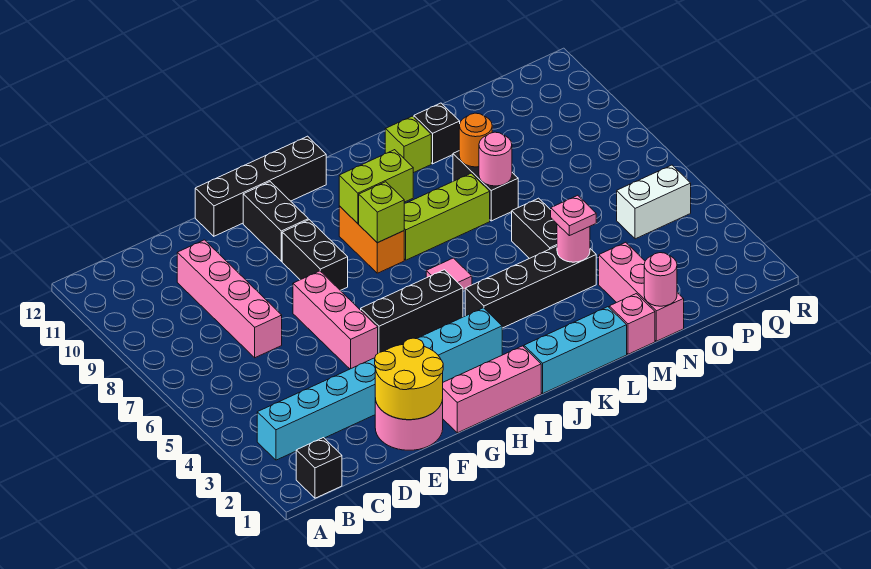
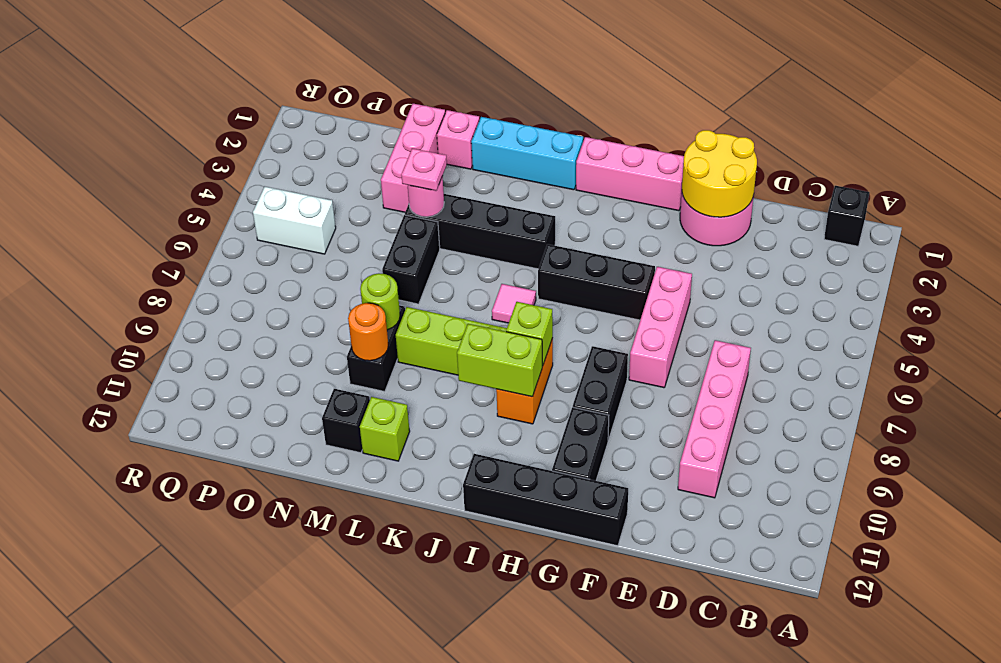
cyan 1x8 brick [257,308,502,460] -> none
pink 1x1 round brick [479,132,512,186] -> lime 1x1 round brick [360,273,400,330]
pink 1x1 round brick [644,253,677,306] -> none

